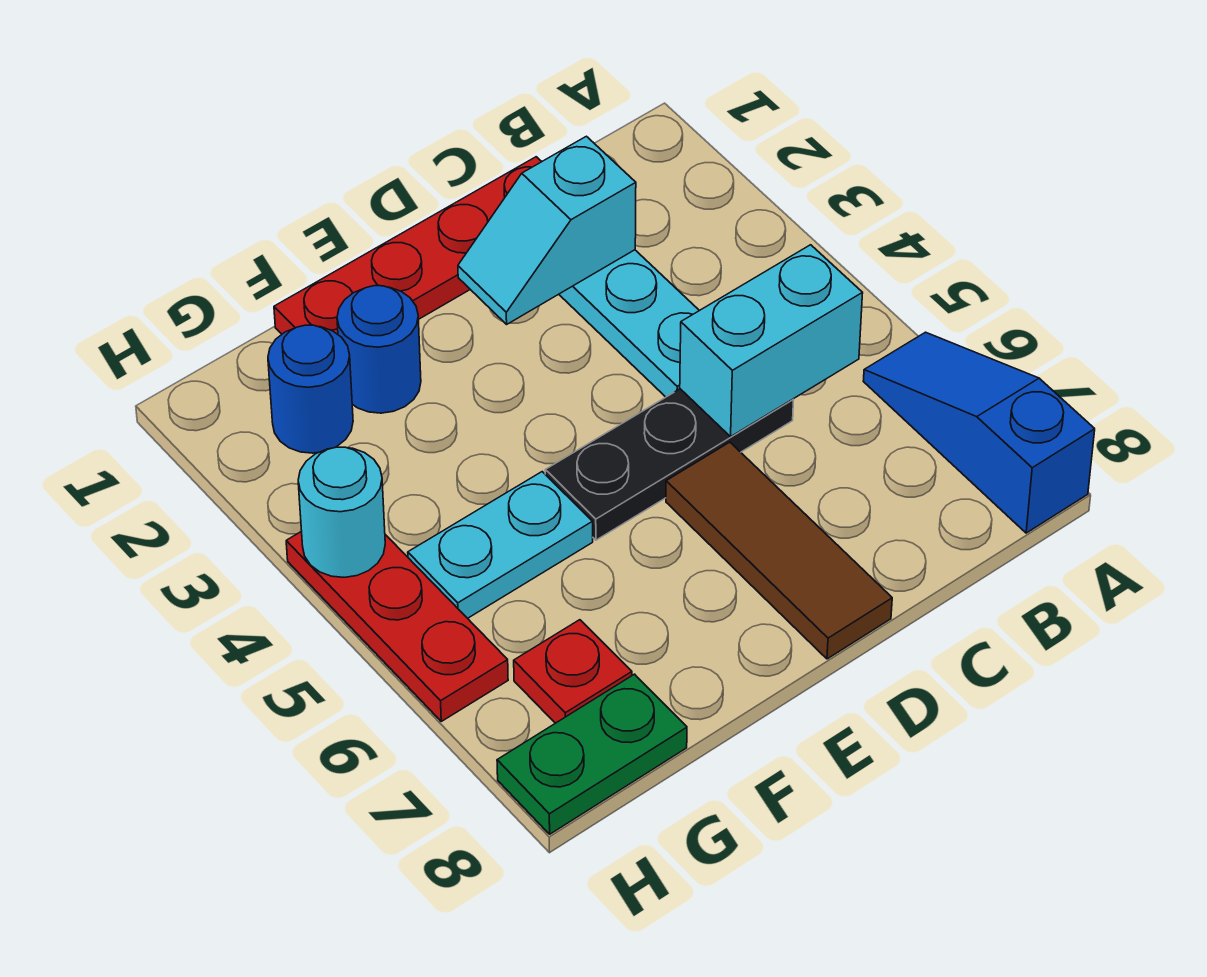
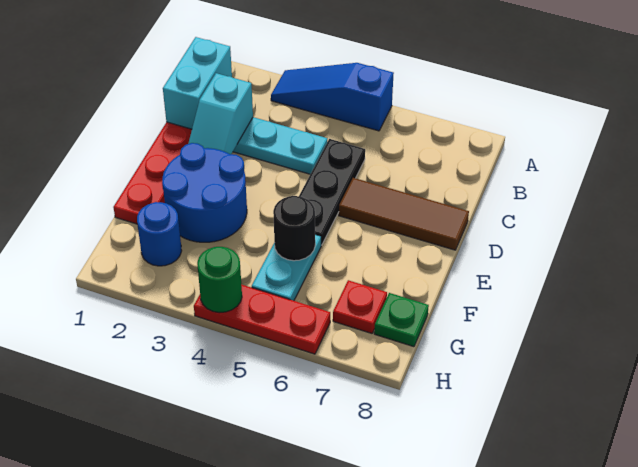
blue 1x3 slope [863,332,1095,533] -> blue 1x3 slope moved to [271,63,394,131]
cyan 1x2 brick [680,245,863,437] -> cyan 1x2 brick moved to [163,37,232,129]
blue 1x1 round brick [337,286,421,413] -> blue 2x2 round brick [162,143,247,242]
none -> black 1x1 round brick [273,196,315,261]
green 1x2 plate [497,674,687,834] -> green 1x1 plate [374,293,429,347]
cyan 1x1 round brick [298,447,385,577] -> green 1x1 round brick [197,247,242,313]

